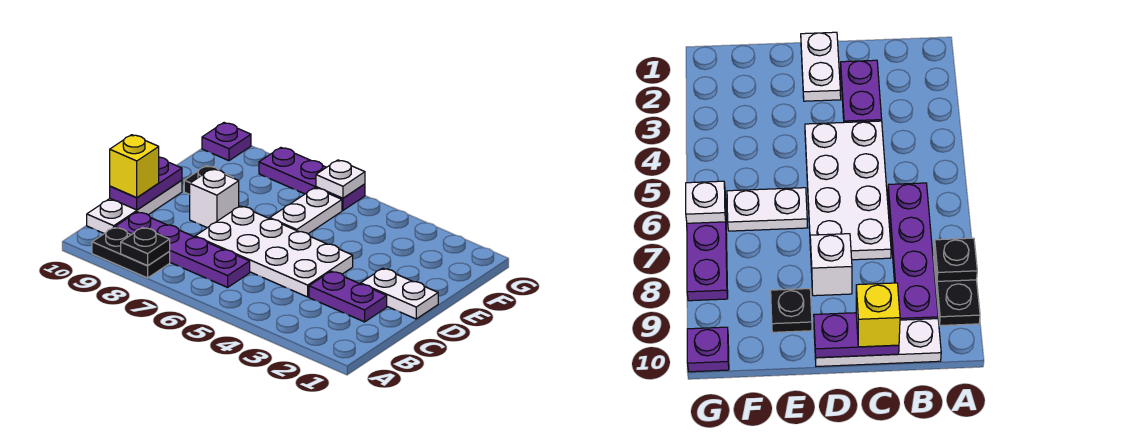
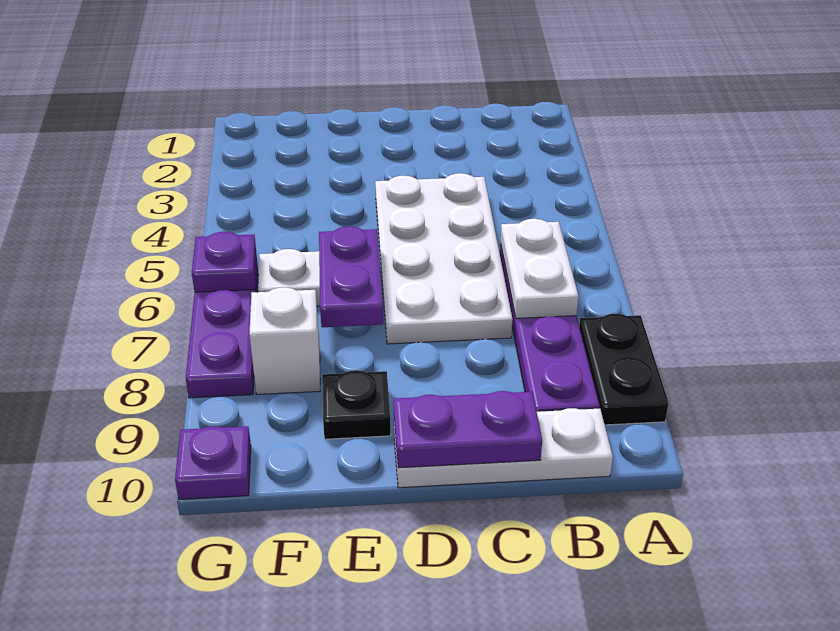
black 1x1 plate [121,227,170,266] -> none
purple 1x2 plate [309,271,387,322] -> purple 1x2 plate moved to [319,226,383,327]
yellow 1x1 brick [110,135,159,198] -> none
white 1x2 plate [361,268,438,319] -> white 1x2 plate moved to [501,219,579,318]
white 1x1 brick [189,169,239,228] -> white 1x1 brick moved to [249,287,320,394]
white 1x1 plate [316,160,365,198] -> purple 1x1 plate [192,232,256,292]

